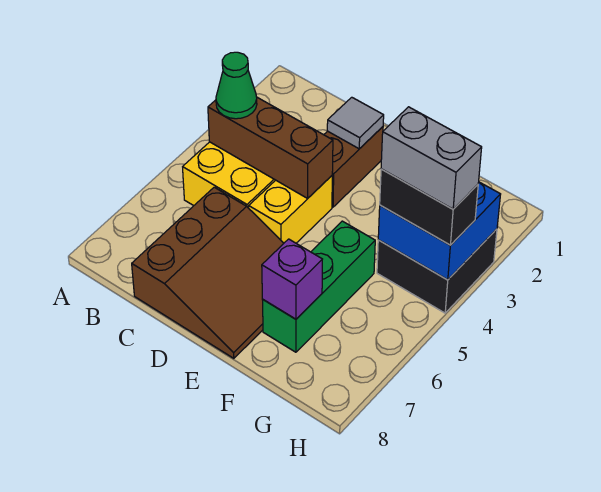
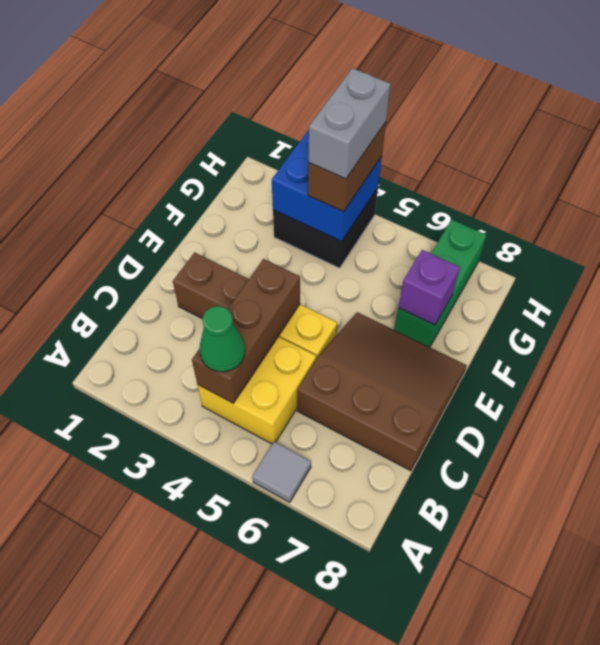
grey 1x1 tile [327,97,384,149] -> grey 1x1 tile moved to [252,441,311,502]
green 1x3 brick [263,221,375,352] -> green 1x3 brick turned to [394,220,487,347]
black 1x2 brick [380,169,478,245] -> brown 1x2 brick [308,122,386,212]

